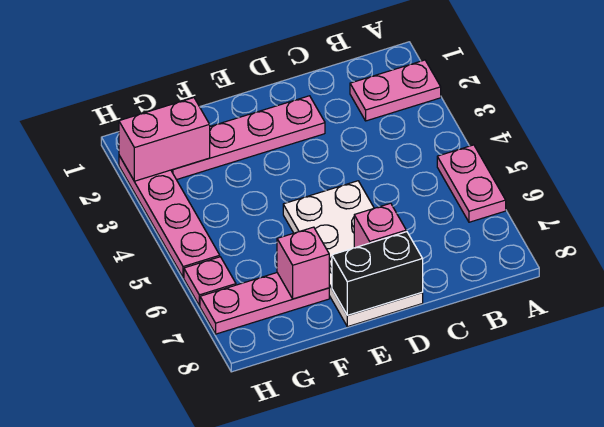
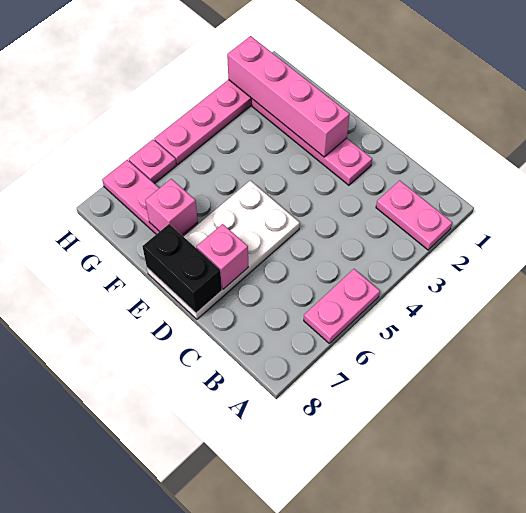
pink 1x2 brick [119,98,210,181] -> pink 1x4 brick [227,36,350,157]

